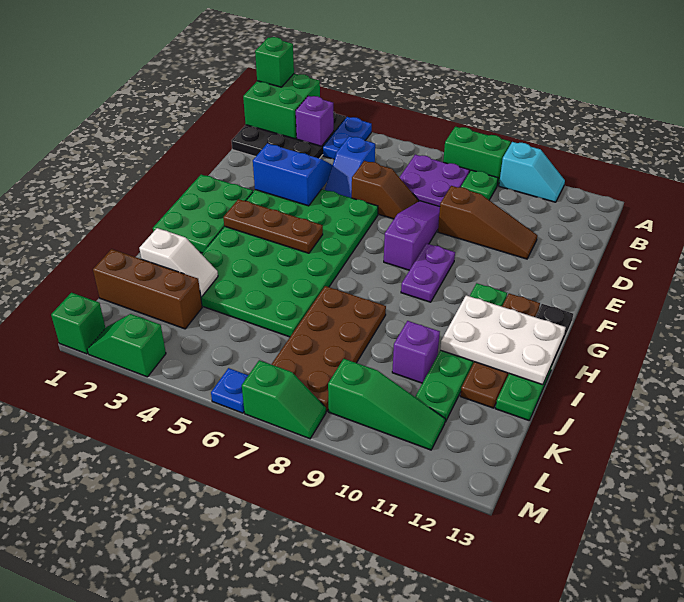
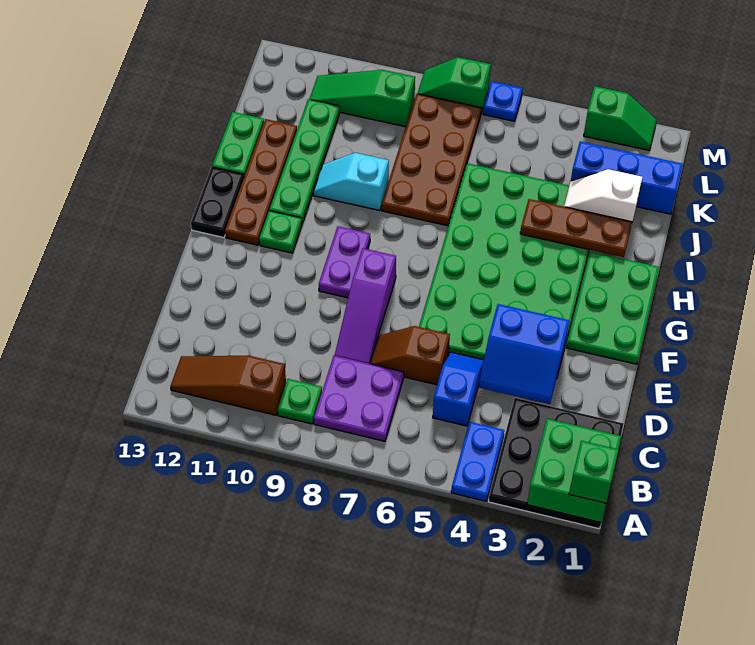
green 1x2 brick [443,127,511,186] -> none
cyan 1x2 slope [499,142,565,202] -> cyan 1x2 slope moved to [314,153,389,211]
purple 1x1 brick [296,96,334,146] -> none
brown 1x3 slope [438,186,537,259] -> brown 1x3 slope moved to [170,356,286,415]
brown 1x3 plate [223,199,323,253] -> brown 1x3 plate moved to [520,199,632,257]
white 2x3 plate [440,295,566,385] -> none
purple 1x1 brick [392,321,440,383] -> none
brown 1x3 brick [93,249,202,329] -> blue 1x3 brick [571,142,683,214]
green 1x1 brick [51,293,105,354] -> none

